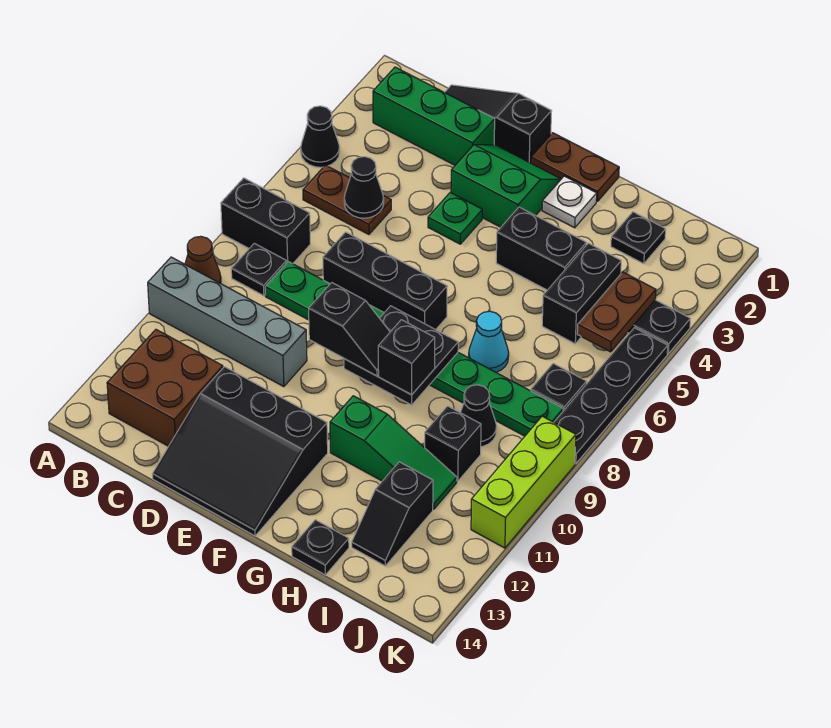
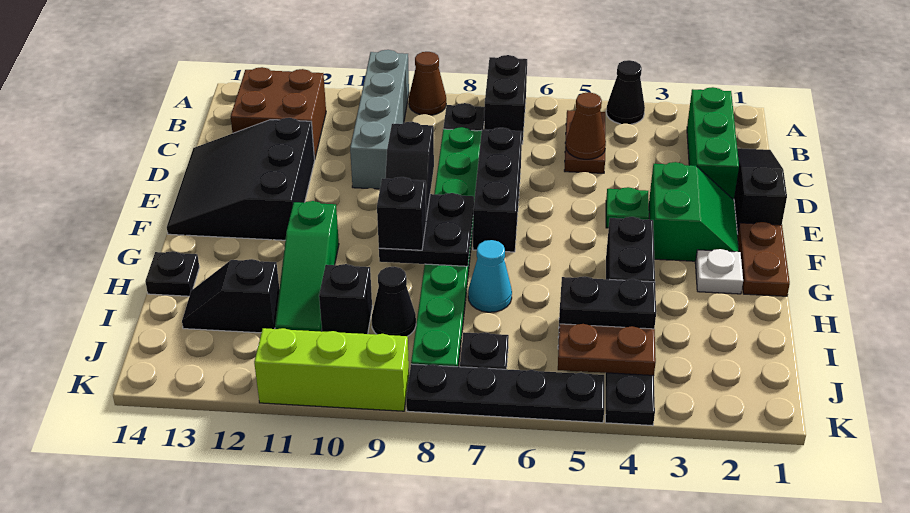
black 1x1 cone [344,157,384,218] -> brown 1x1 cone [566,92,606,159]
black 1x1 plate [611,212,666,264] -> none

